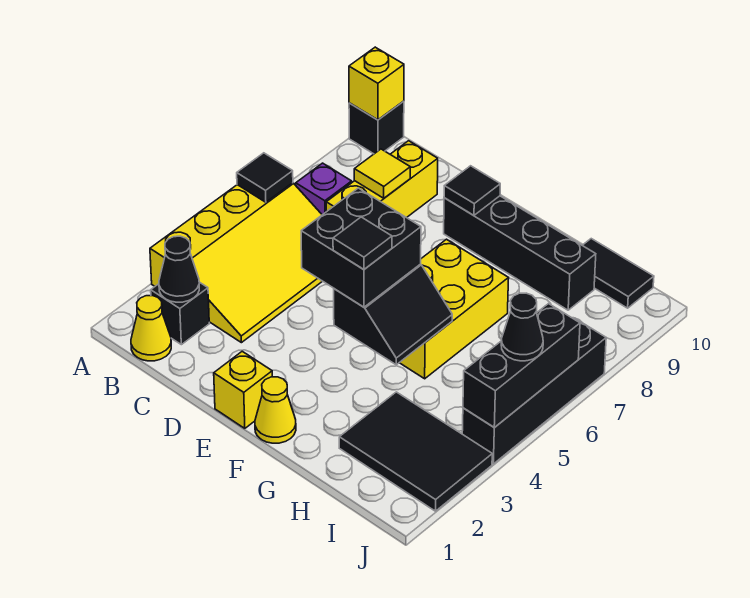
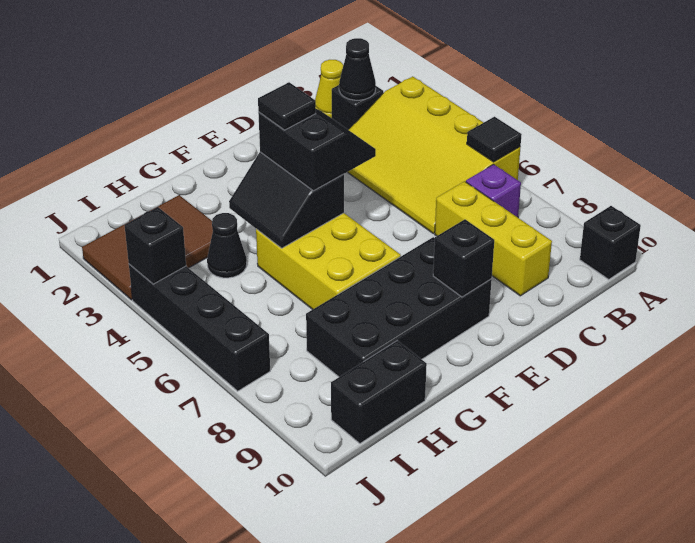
yellow 1x1 brick [349,47,404,120] -> none
yellow 1x1 tile [354,149,410,198] -> none
yellow 1x1 brick [214,351,272,428] -> none
black 2x2 brick [301,188,421,307] -> black 2x2 slope [258,109,376,191]
black 1x4 brick [444,196,596,310] -> black 2x4 brick [306,237,492,377]
black 1x1 tile [444,166,500,215] -> black 1x1 brick [433,219,494,297]
yellow 1x1 cone [255,377,296,443] -> none
black 2x3 tile [339,392,492,511] -> brown 2x3 tile [82,195,213,300]
black 1x2 tile [582,239,654,308] -> black 1x2 brick [331,341,427,443]
black 1x3 brick [463,304,580,427] -> black 1x1 brick [124,207,186,284]
black 1x1 cone [501,293,543,361] -> black 1x1 cone moved to [207,213,247,278]

